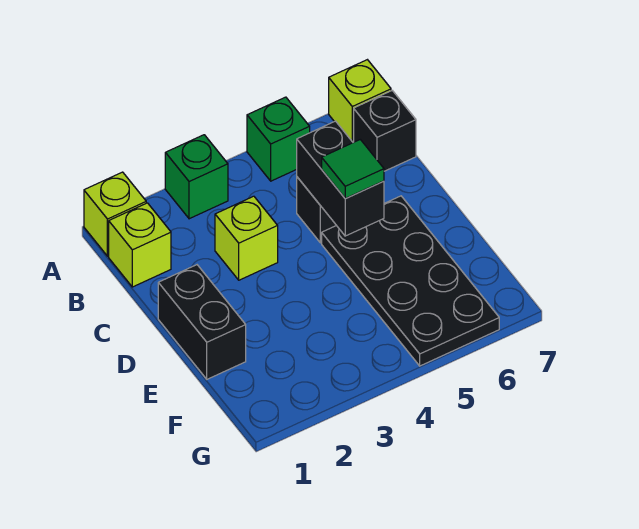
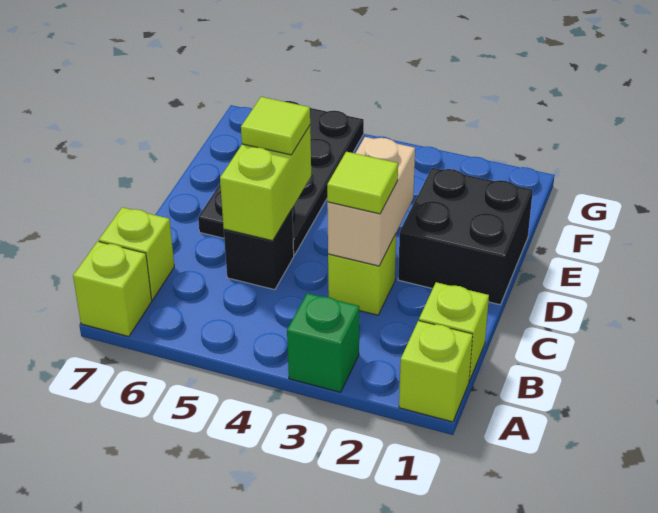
green 1x1 brick [247,97,310,181] -> none
black 1x1 brick [354,91,416,171] -> lime 1x1 brick [99,207,174,300]
none -> tan 1x2 brick [327,137,415,266]
none -> lime 1x1 tile [327,152,398,214]
black 1x2 brick [297,121,384,236] -> lime 1x2 brick [220,126,311,241]
black 1x2 brick [158,265,246,379] -> black 2x2 brick [398,168,533,305]
green 1x1 tile [322,140,384,199] -> lime 1x1 tile [241,97,310,155]

